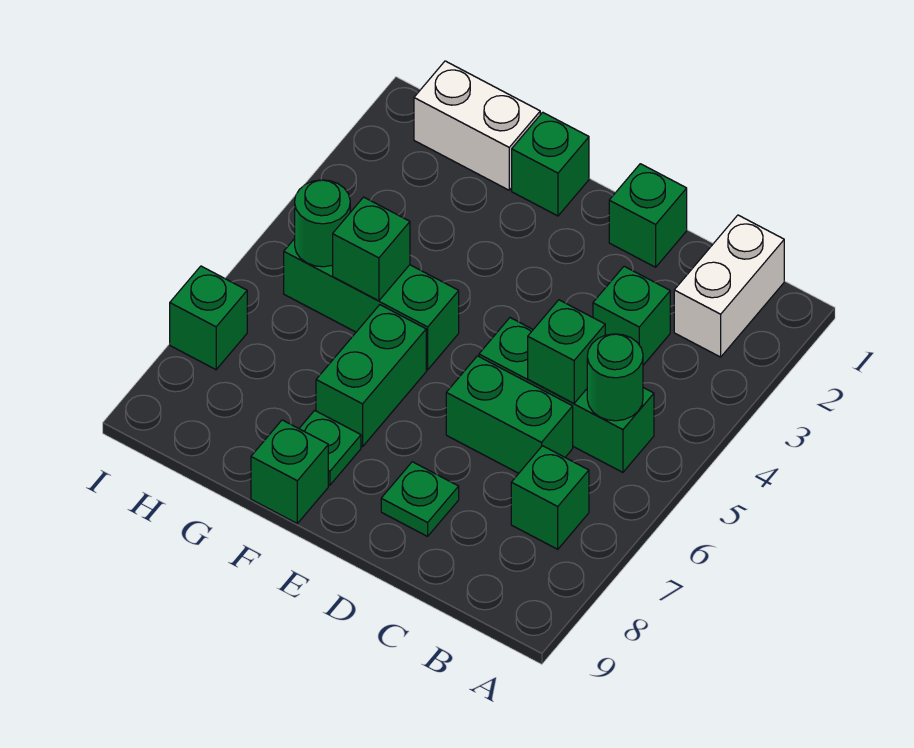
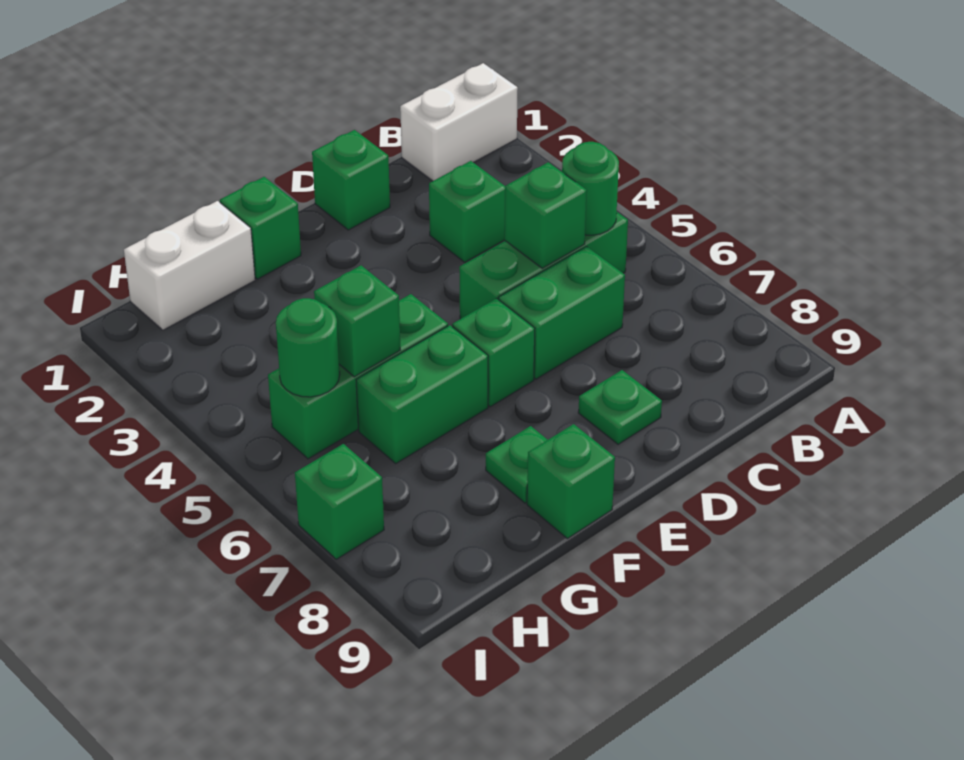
white 1x2 brick [674,215,784,357] -> white 1x2 brick turned to [400,63,518,181]
green 1x1 brick [511,446,589,549] -> green 1x1 brick moved to [452,298,535,407]
green 1x2 brick [316,305,426,447] -> green 1x2 brick turned to [356,325,488,463]

